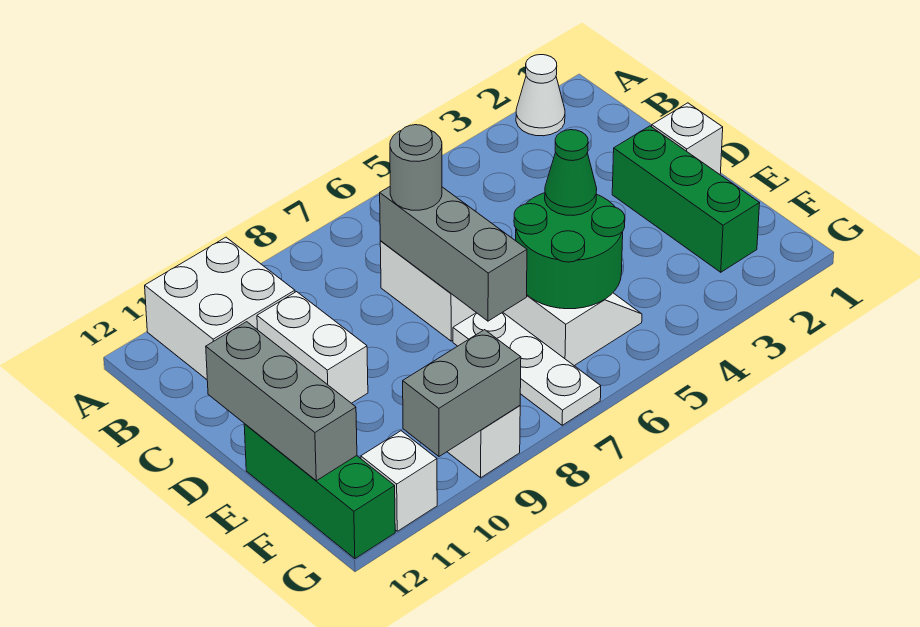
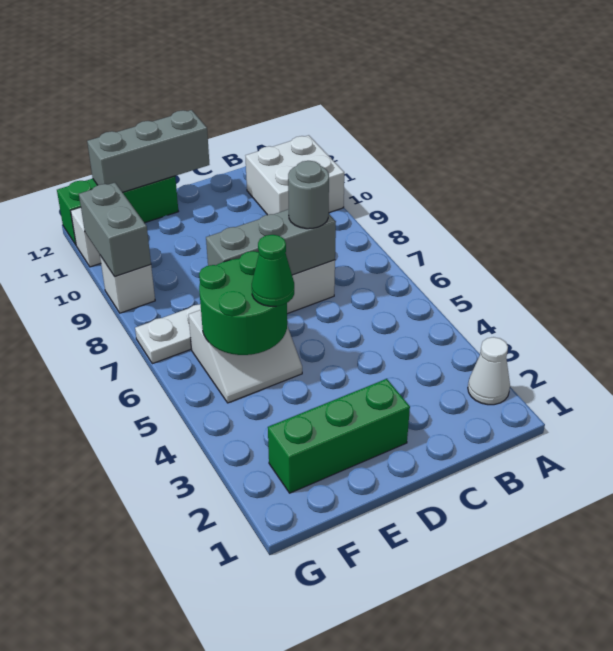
white 1x2 brick [257,292,368,403] -> none
white 1x1 brick [652,103,723,174] -> none

